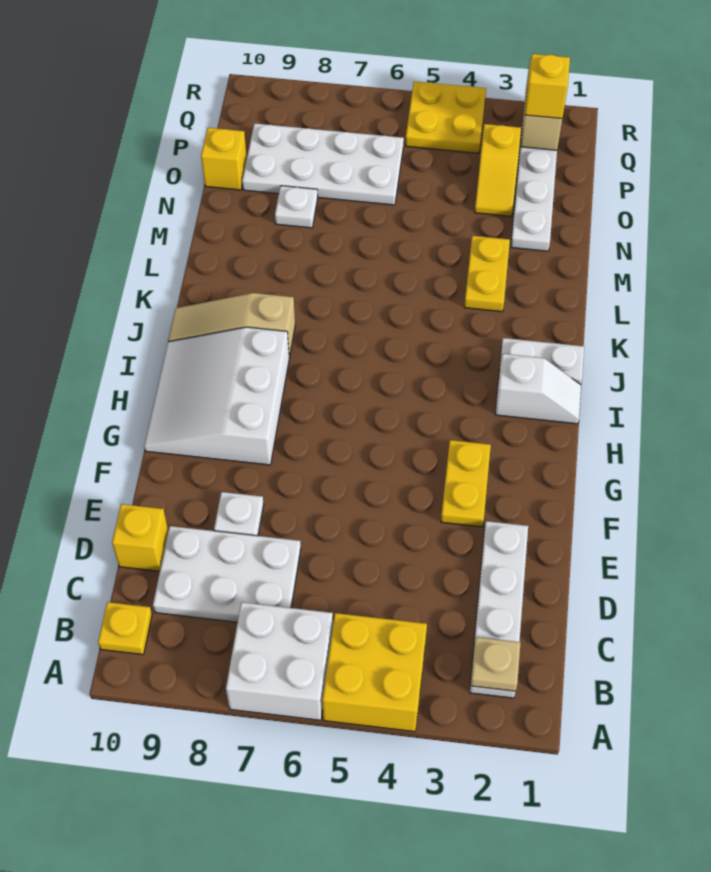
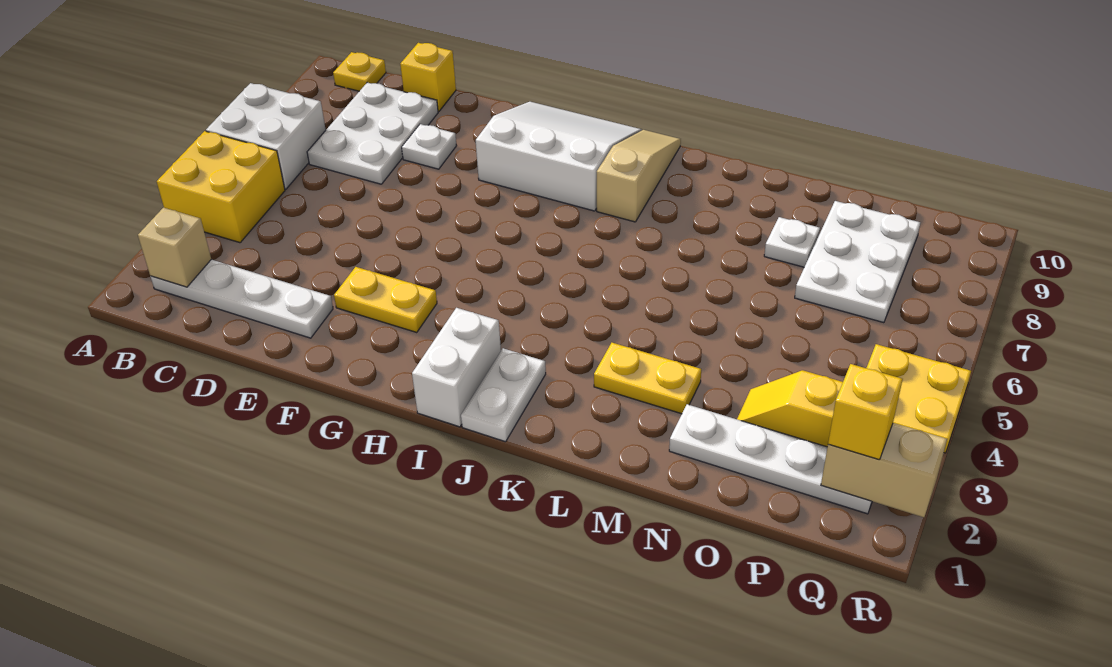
tan 1x1 plate [471,637,521,691] -> tan 1x1 brick [138,208,211,287]
white 1x2 slope [495,354,581,424] -> white 1x2 brick [412,308,501,427]
white 2x4 plate [242,123,404,205] -> white 2x3 plate [795,201,920,323]
yellow 1x1 brick [201,128,247,190] -> none

